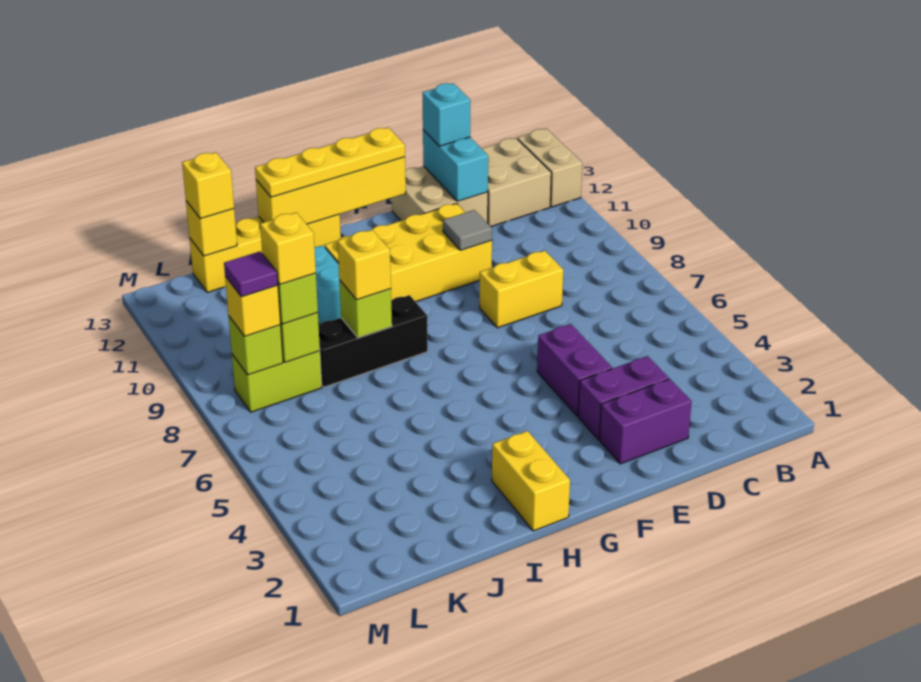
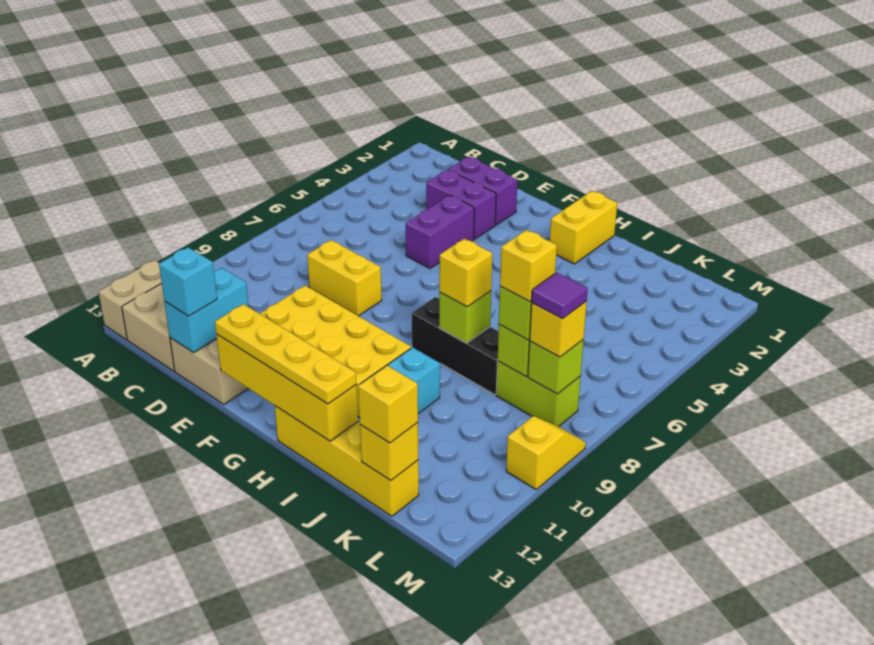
grey 1x1 tile [443,210,492,250] -> none
none -> yellow 1x2 slope [506,416,586,489]

